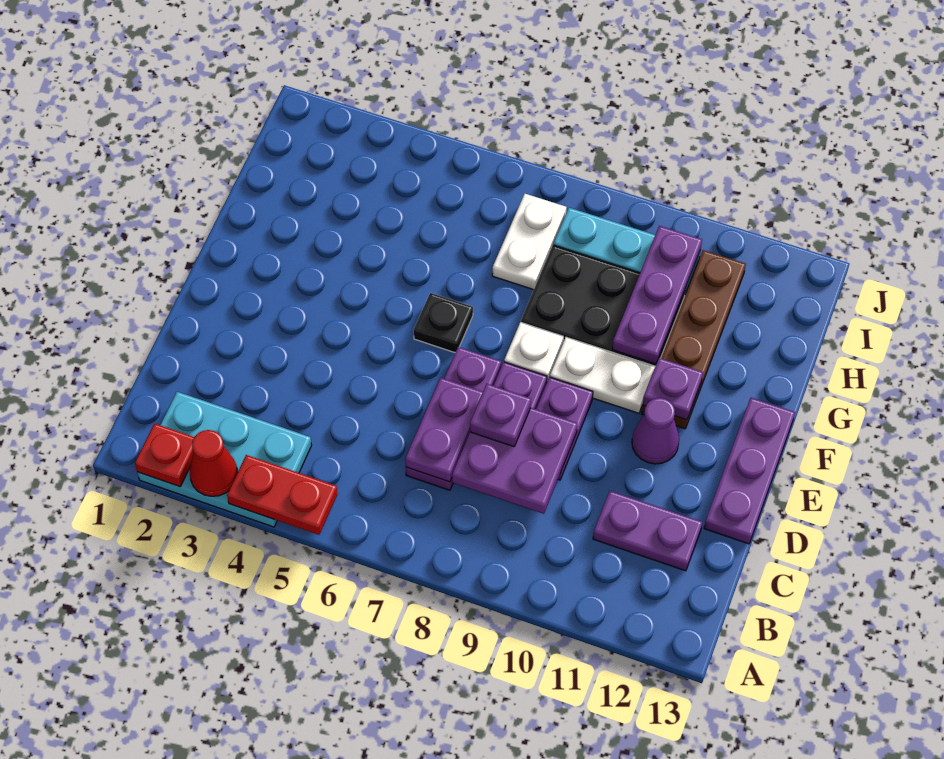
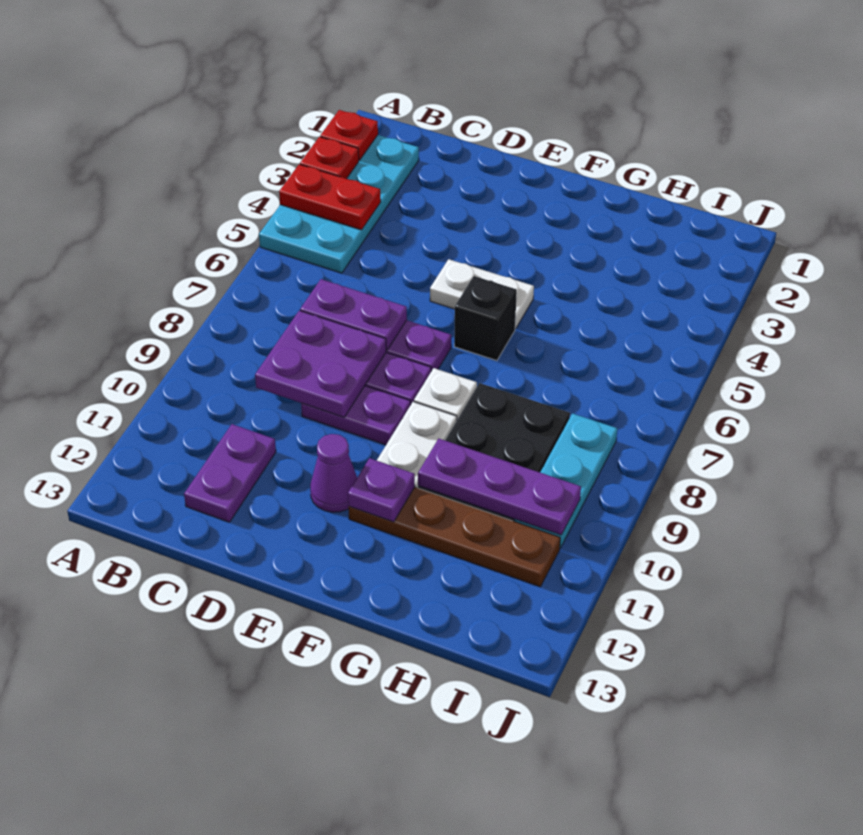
cyan 2x3 plate [137,392,312,527] -> cyan 2x4 plate [259,135,419,273]
red 1x1 cone [189,430,238,496] -> red 1x1 plate [300,137,359,179]
red 1x2 plate [227,455,338,535] -> red 1x2 plate turned to [279,164,381,230]
purple 1x1 plate [470,384,531,447] -> none
purple 1x3 plate [704,398,795,544] -> none
black 1x1 plate [414,293,473,352] -> black 1x1 brick [454,276,517,361]
white 1x2 plate [492,194,566,290] -> white 1x2 plate moved to [430,259,534,329]

